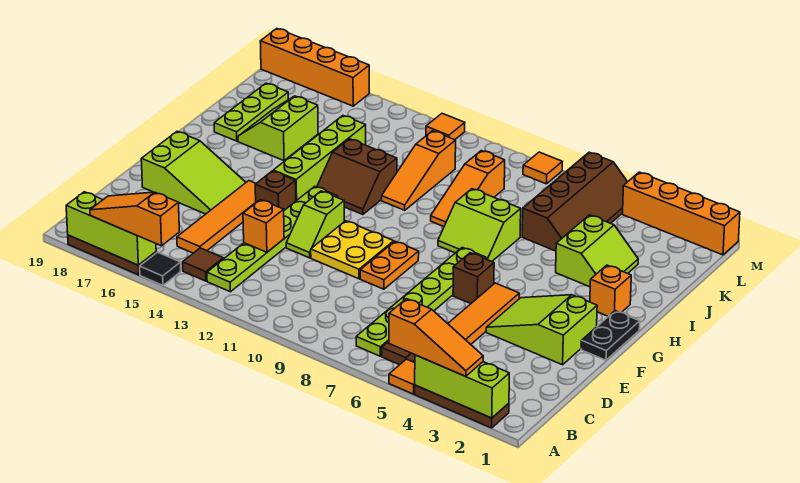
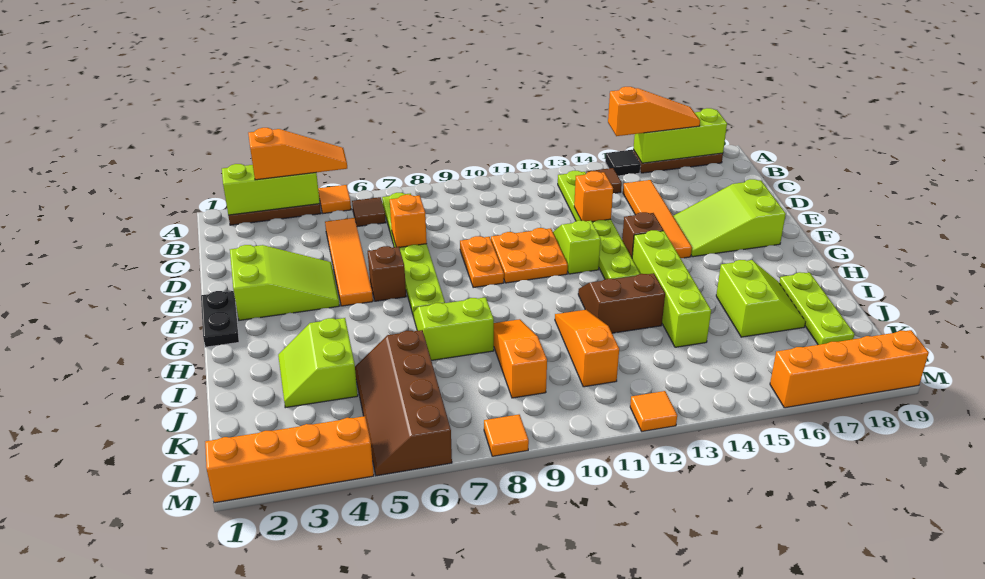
orange 1x3 slope [389,299,483,376] -> orange 1x3 slope turned to [248,128,347,180]
yellow 2x2 plate [311,221,394,279] -> orange 2x2 plate [491,228,568,283]
orange 1x1 brick [590,265,631,316] -> orange 1x1 brick moved to [390,195,427,247]

